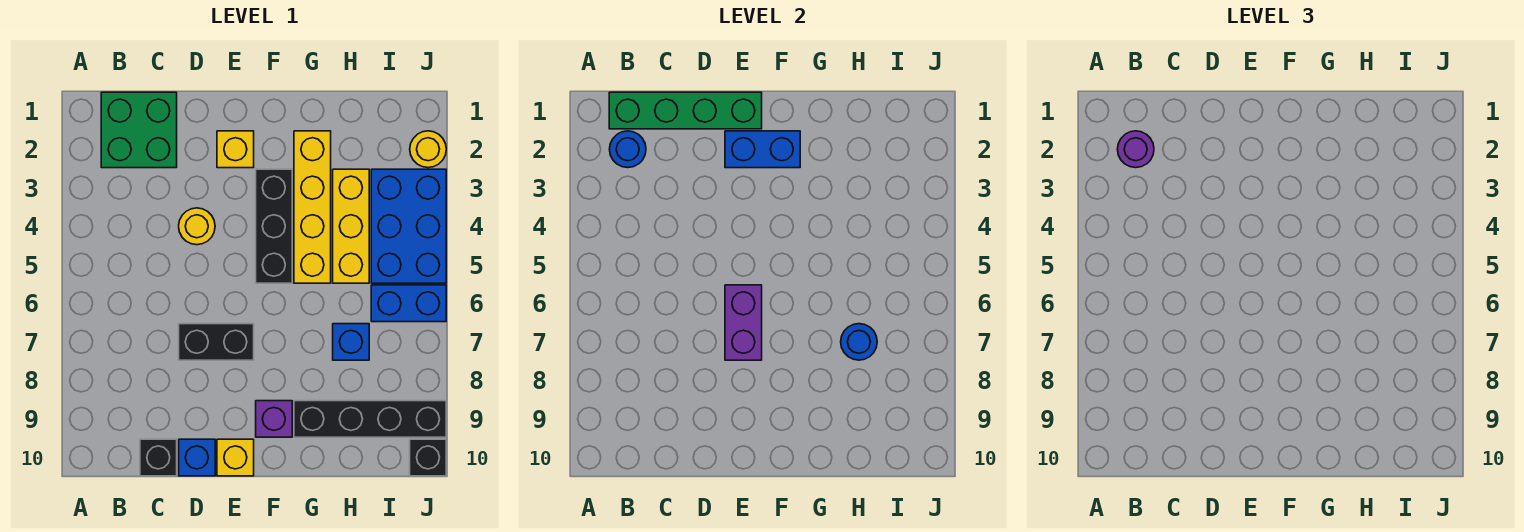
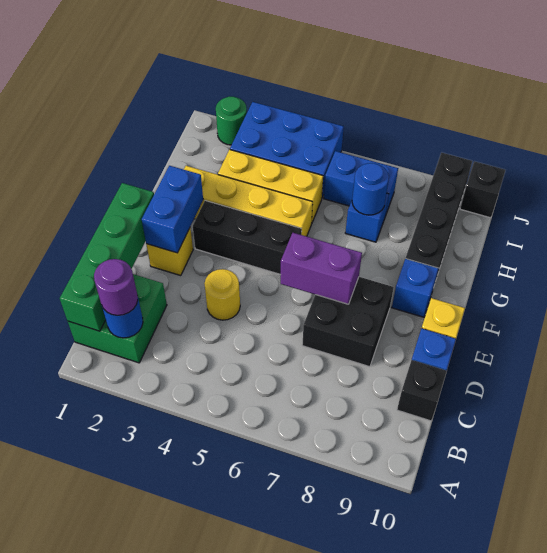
black 1x2 brick [179,324,254,360] -> black 2x2 brick [302,277,394,367]
purple 1x1 brick [256,401,292,437] -> blue 1x1 brick [392,259,438,317]
blue 1x2 brick [371,285,446,322] -> blue 1x2 brick turned to [324,151,398,216]
yellow 1x1 round brick [410,131,446,168] -> green 1x1 round brick [216,97,247,145]

